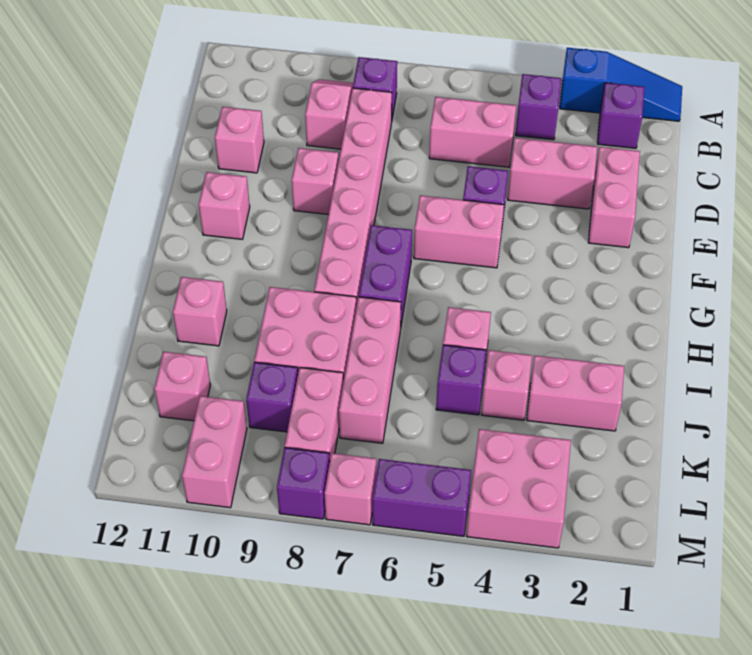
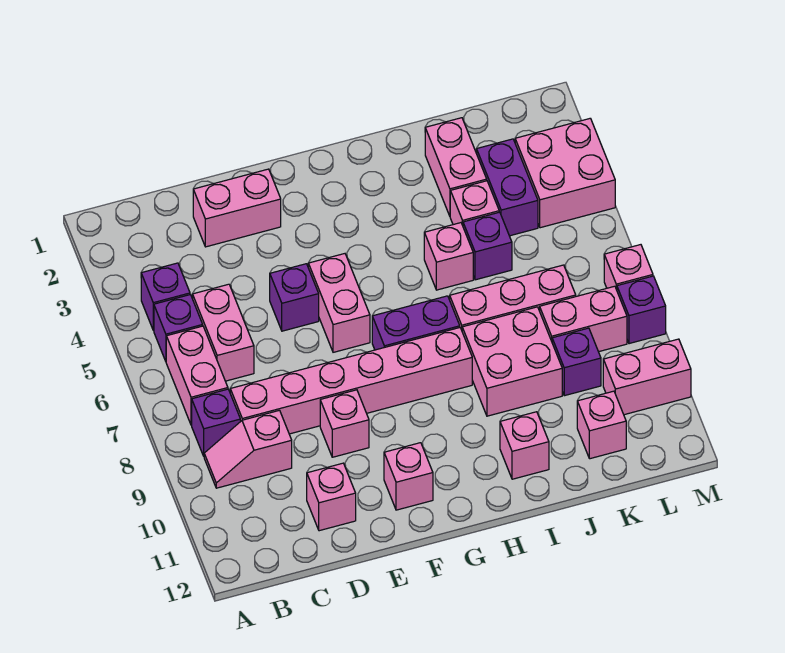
blue 1x3 slope [560,48,682,121] -> none
purple 1x1 brick [597,83,645,148] -> purple 1x1 brick moved to [154,295,203,361]
pink 1x2 brick [508,138,597,209] -> pink 1x2 brick moved to [166,326,228,425]
purple 1x2 brick [372,459,471,536] -> purple 1x2 brick moved to [477,139,538,236]

